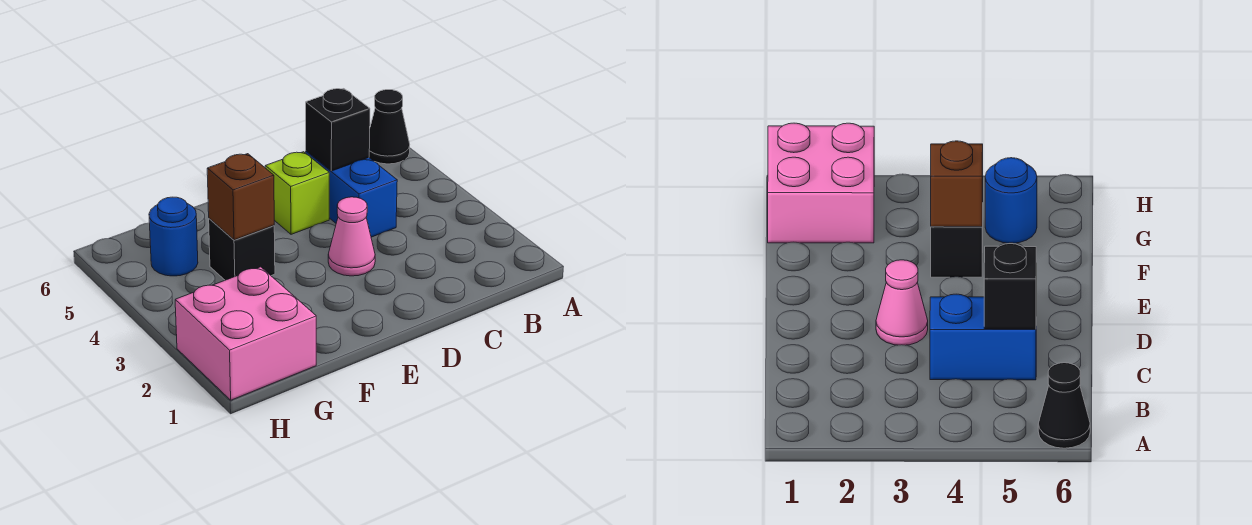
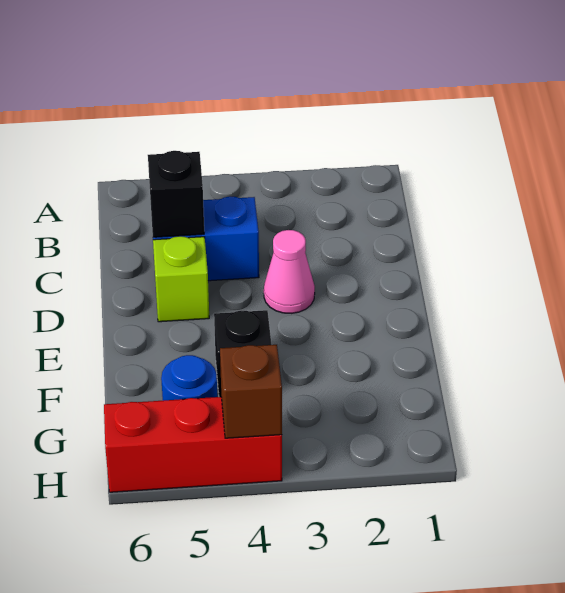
black 1x1 cone [369,90,410,164] -> none
brown 1x1 brick [207,154,274,240] -> brown 1x1 brick moved to [220,345,282,438]
pink 2x2 brick [175,267,316,400] -> none
none -> red 1x3 brick [104,397,282,492]

